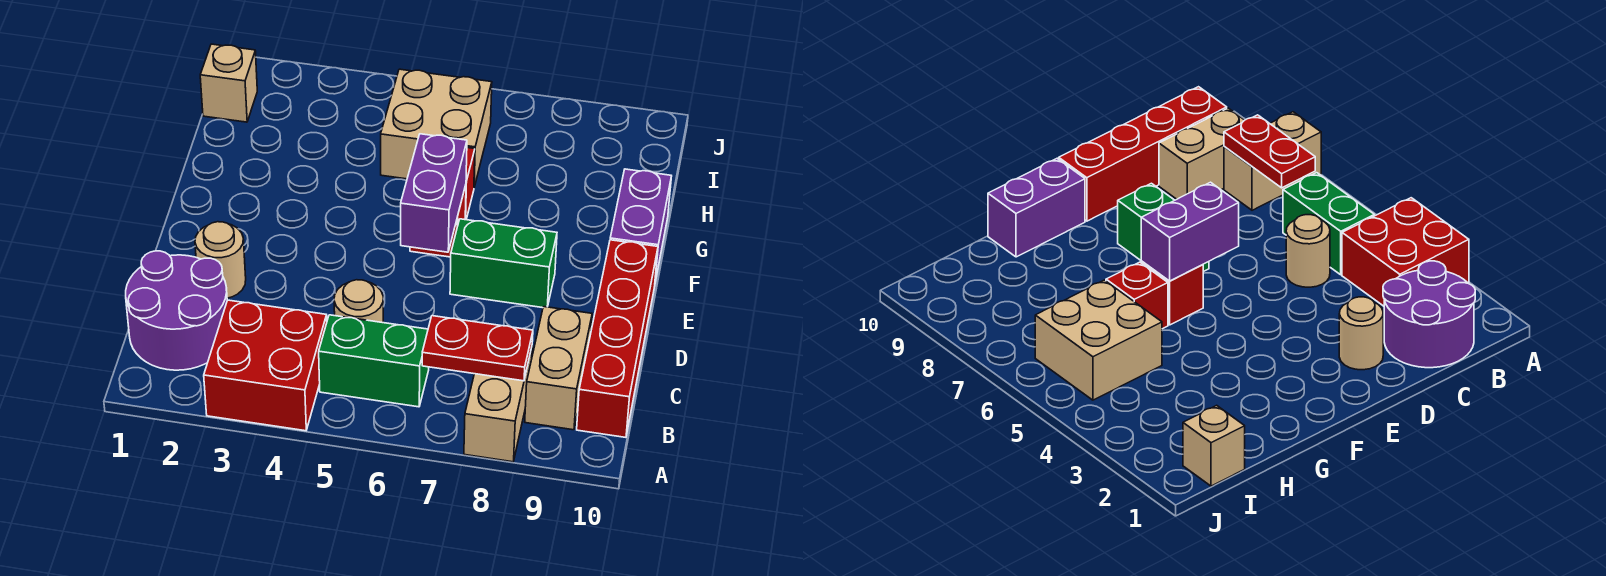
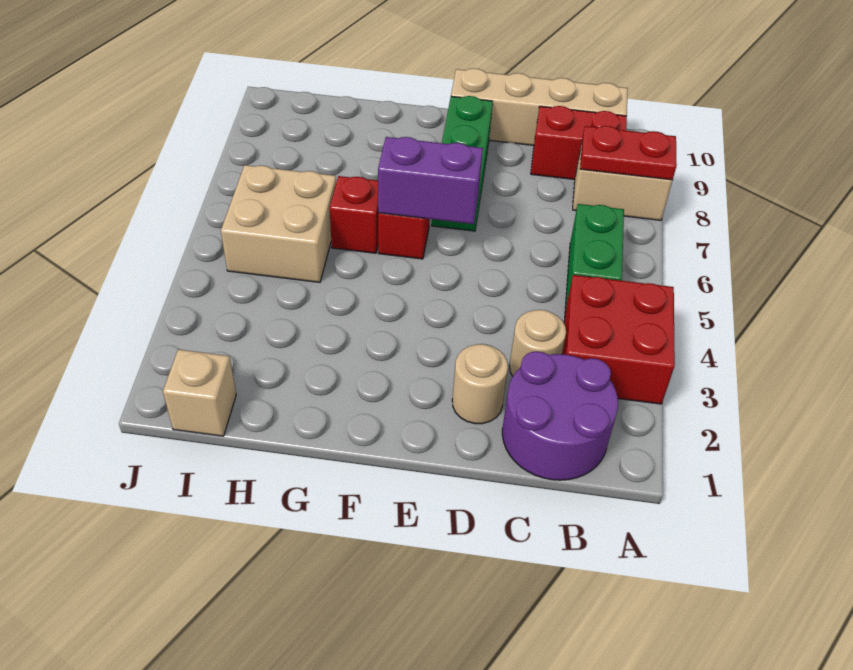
red 1x2 plate [422,316,533,381] -> red 1x2 plate turned to [580,126,677,180]
tan 1x2 brick [525,307,592,430] -> red 1x2 brick [531,106,627,179]
red 1x4 brick [577,240,658,437] -> tan 1x4 brick [451,68,628,145]
tan 1x1 round brick [334,280,383,323] -> tan 1x1 round brick moved to [510,310,566,376]
green 1x2 brick [450,219,557,308] -> green 1x3 brick [432,96,493,231]
purple 1x2 brick [610,169,671,282] -> none

